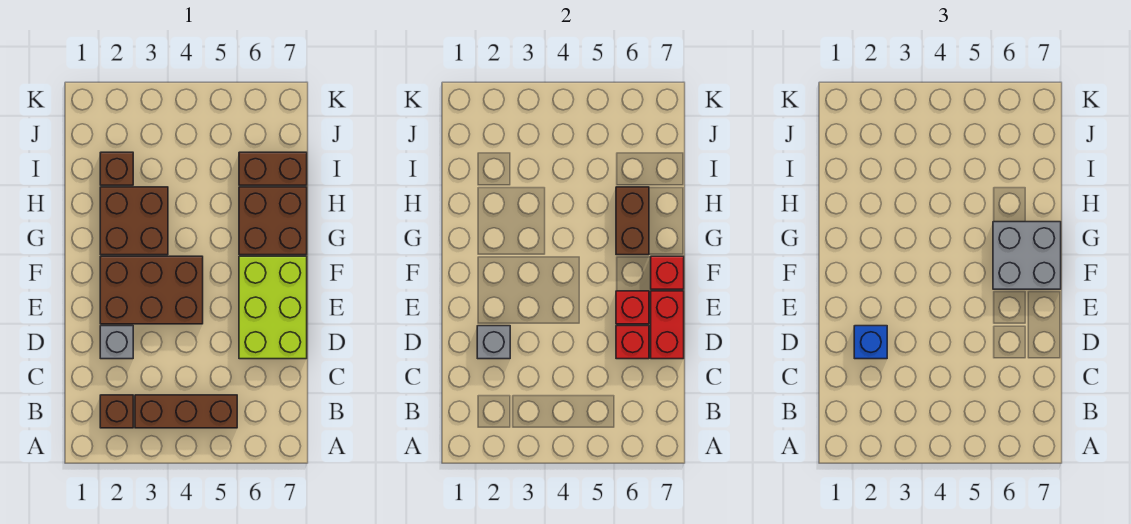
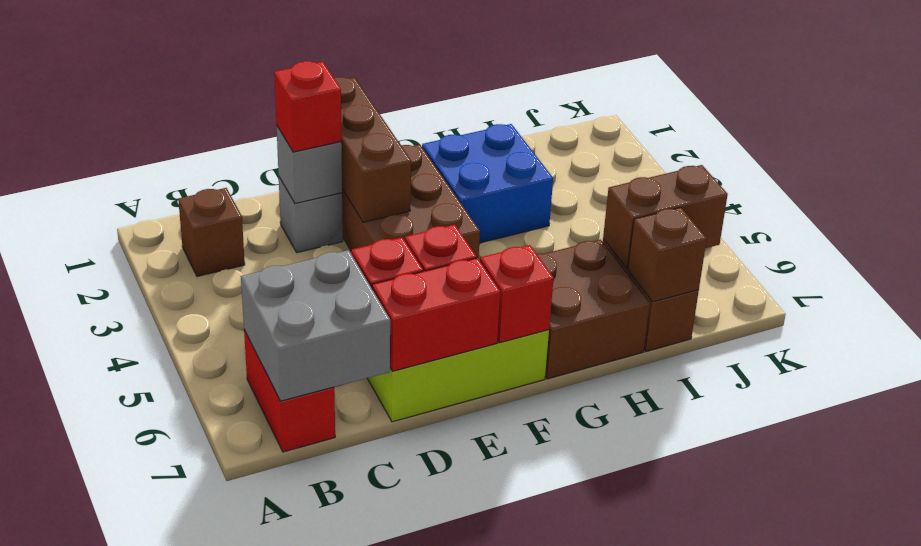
brown 1x3 brick [135,395,237,428] -> brown 1x3 brick moved to [334,77,411,222]
none -> red 1x2 brick [244,330,335,452]
blue 1x1 brick [854,326,887,359] -> red 1x1 brick [274,61,341,152]
grey 2x2 brick [993,222,1061,289] -> grey 2x2 brick moved to [241,250,390,401]
brown 2x2 brick [100,187,168,255] -> blue 2x2 brick [422,124,553,243]
brown 1x2 brick [616,187,649,255] -> brown 1x2 brick moved to [603,165,728,269]
brown 1x1 brick [100,152,133,185] -> brown 1x1 brick moved to [628,207,707,302]

